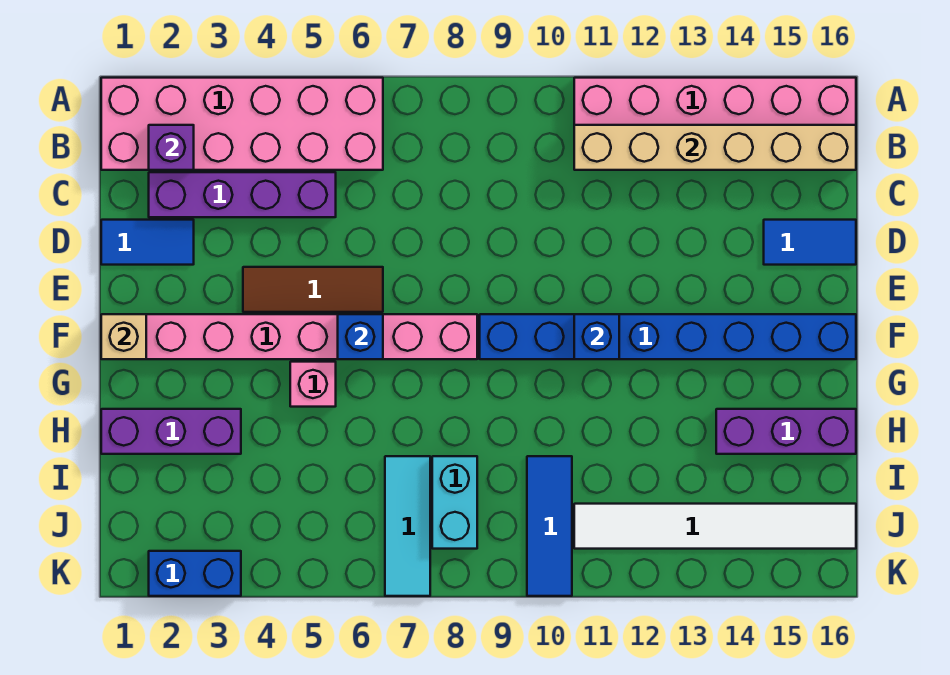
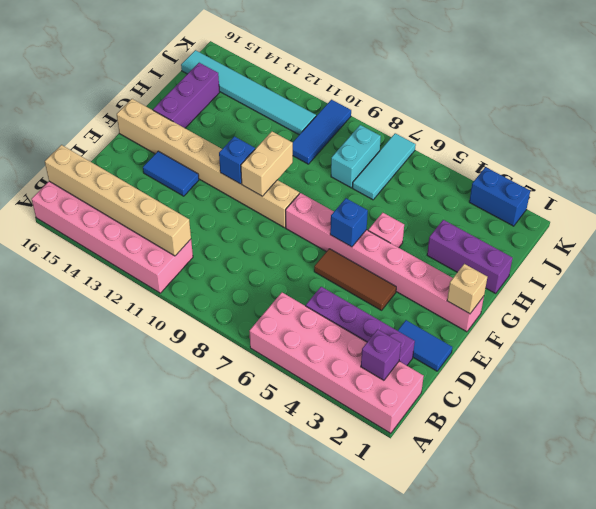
blue 1x2 tile [764,220,856,265] -> blue 1x2 tile moved to [143,151,199,196]
blue 1x8 brick [480,314,856,359] -> tan 1x8 brick [117,99,299,228]
none -> tan 1x2 brick [241,132,293,196]
purple 1x3 brick [716,409,856,454] -> purple 1x3 brick turned to [153,63,220,128]
white 1x6 tile [574,504,856,549] -> cyan 1x6 tile [181,50,316,135]

